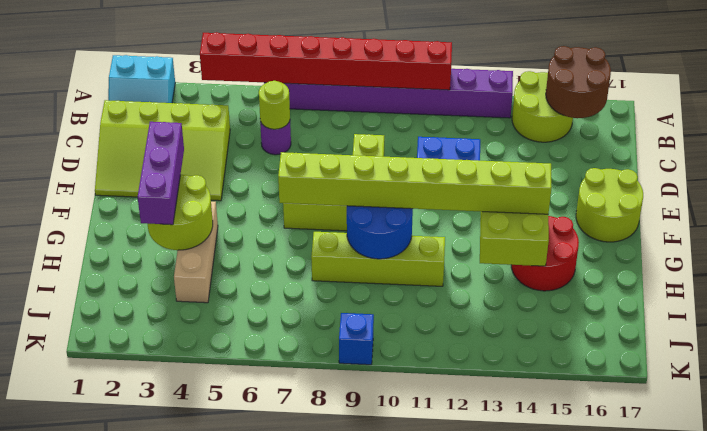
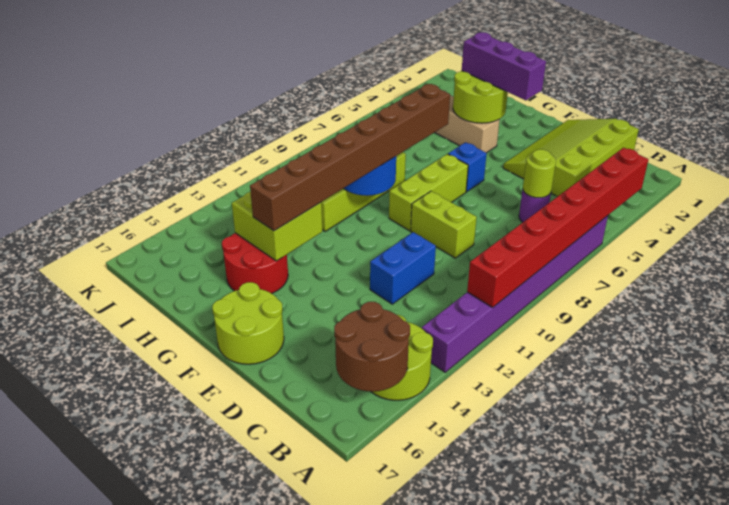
cyan 2x2 slope [108,55,175,103] -> none
lime 1x8 brick [278,152,552,214] -> brown 1x8 brick [250,84,450,231]
blue 1x1 brick [339,313,374,365] -> blue 1x1 brick moved to [448,142,487,192]

